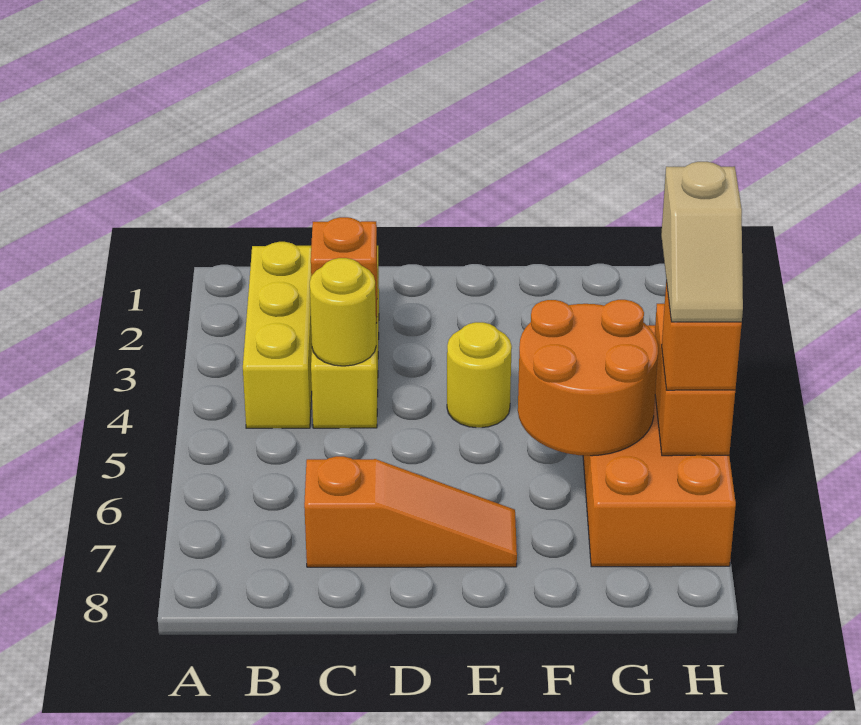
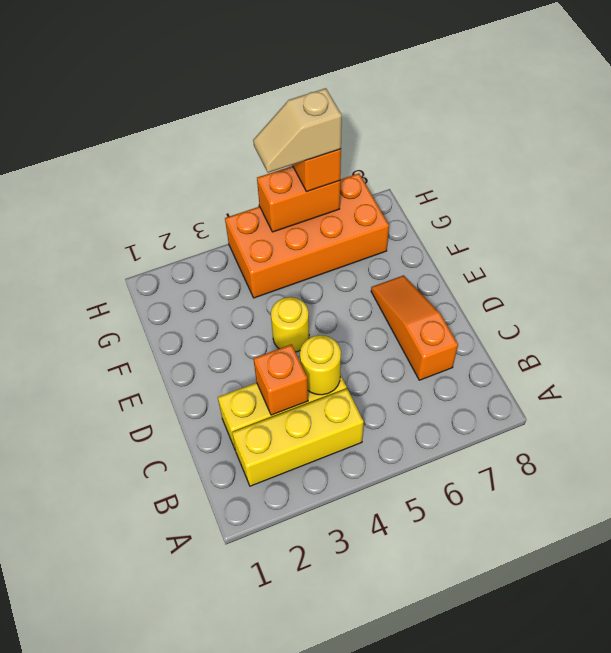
orange 2x2 round brick [518,300,658,456] -> none
tan 1x2 slope [661,162,743,322] -> tan 1x2 slope turned to [253,88,342,173]

